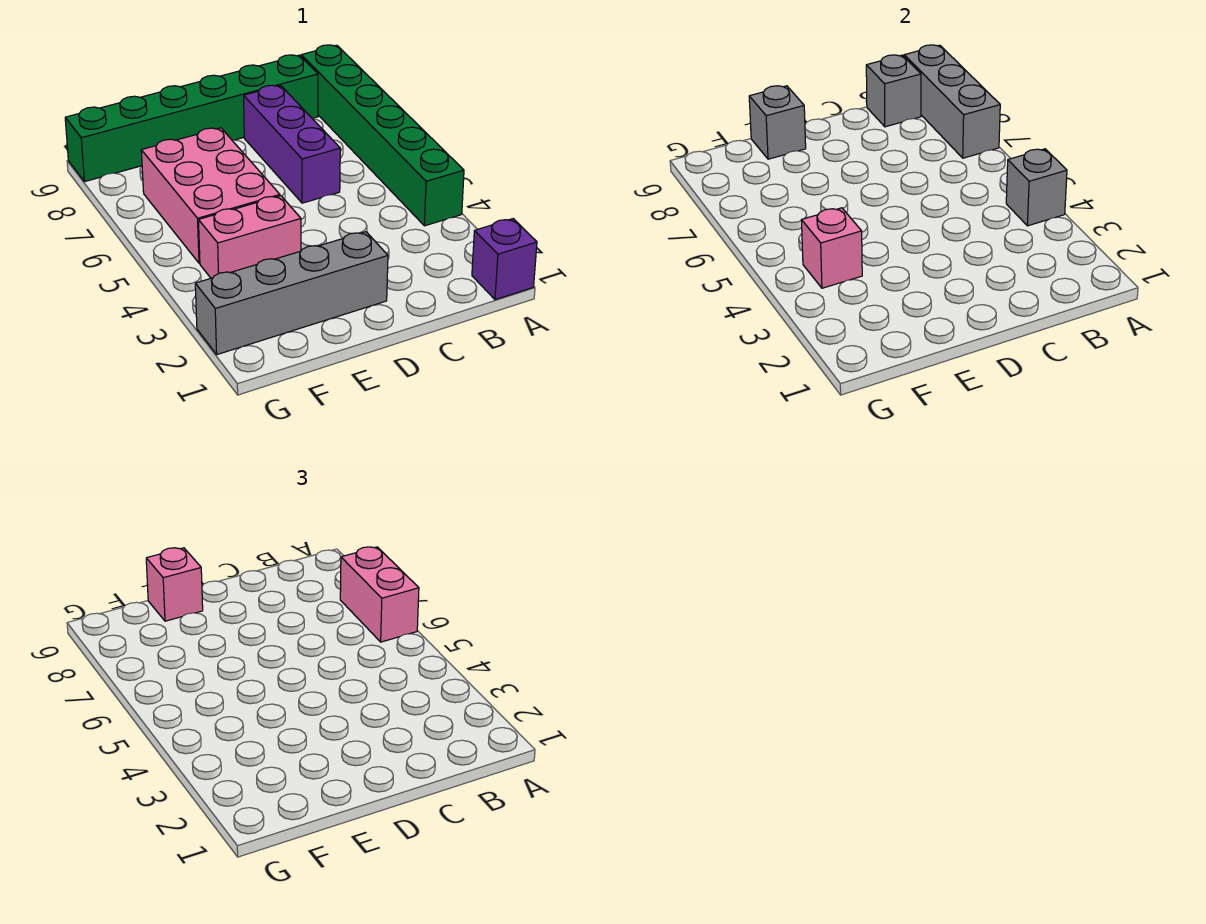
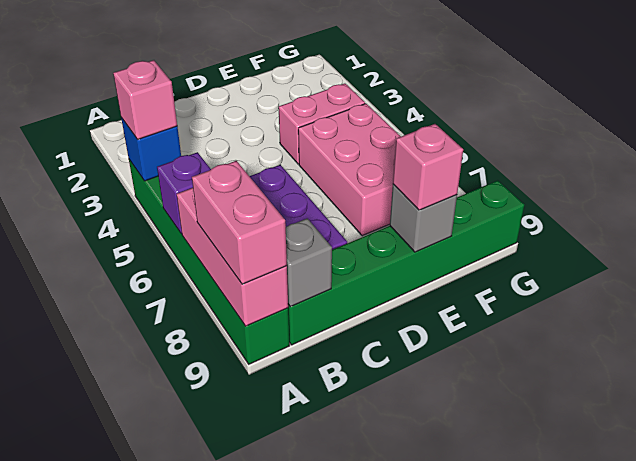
purple 1x1 brick [472,219,537,300] -> purple 1x1 brick moved to [157,152,211,234]
grey 1x1 brick [1006,149,1067,226] -> blue 1x1 brick [121,118,181,181]
pink 1x2 brick [340,547,419,642] -> pink 1x2 brick moved to [192,161,287,284]
grey 1x3 brick [904,45,1000,158] -> pink 1x3 brick [177,188,288,326]
grey 1x4 brick [195,232,388,354] -> none
pink 1x1 brick [801,208,862,288] -> pink 1x1 brick moved to [113,60,177,140]

